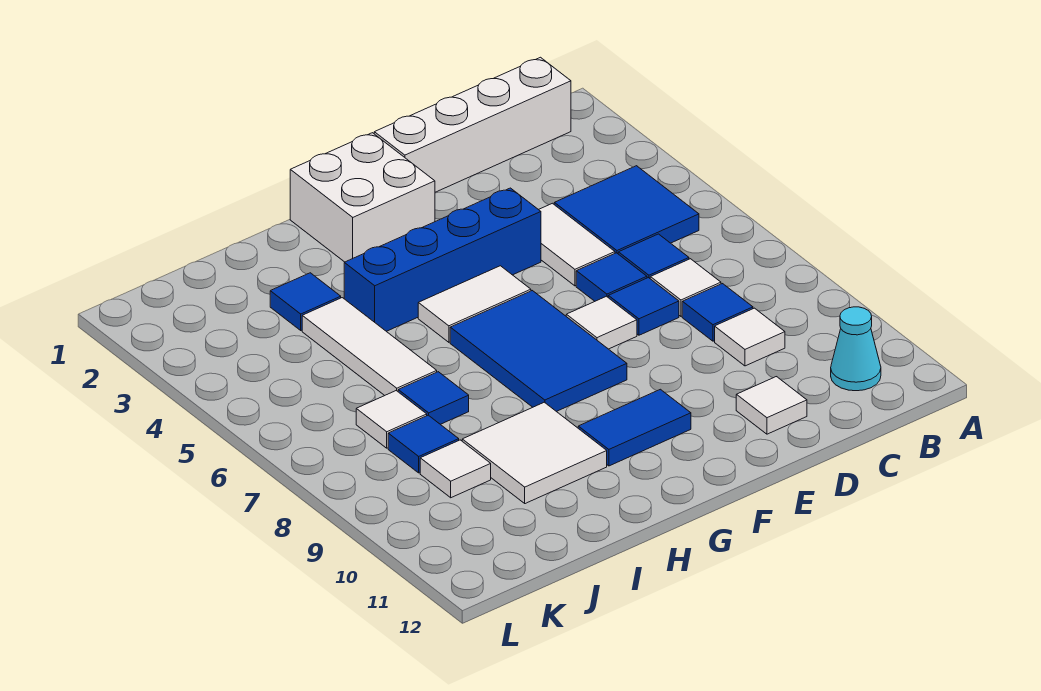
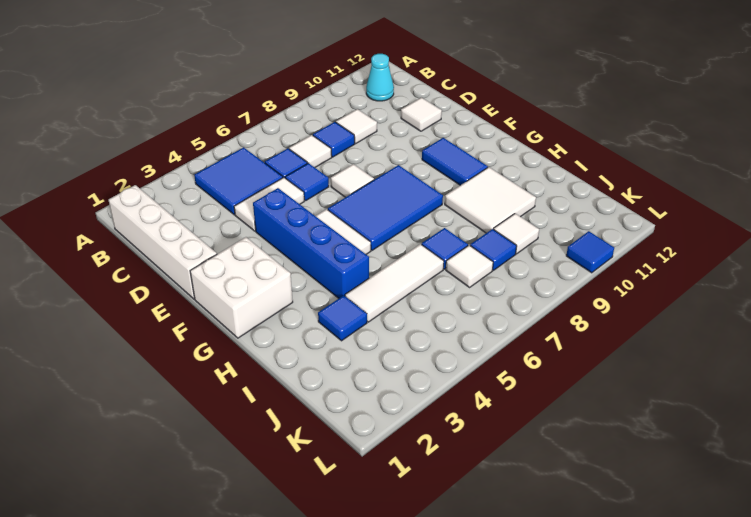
blue 1x1 tile [608,278,679,335] -> blue 1x1 tile moved to [566,231,614,273]

